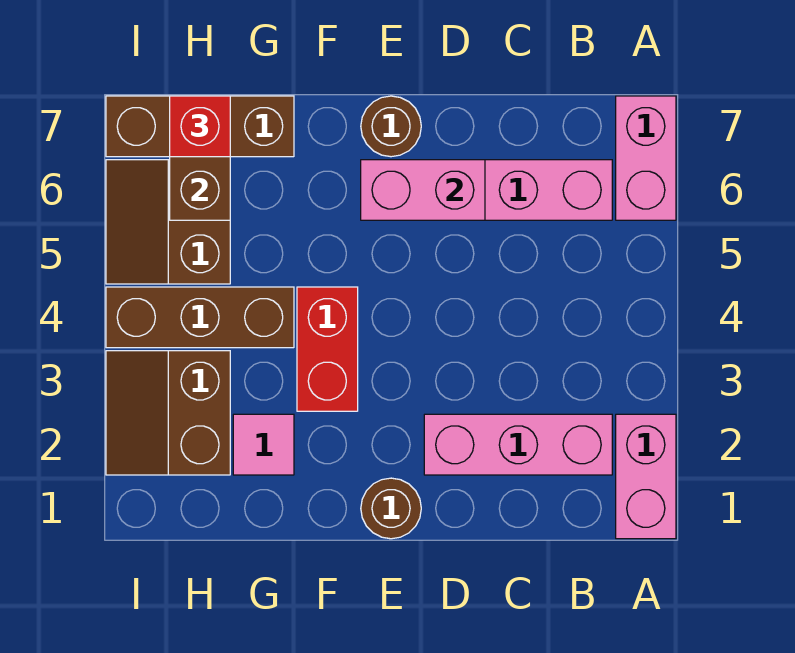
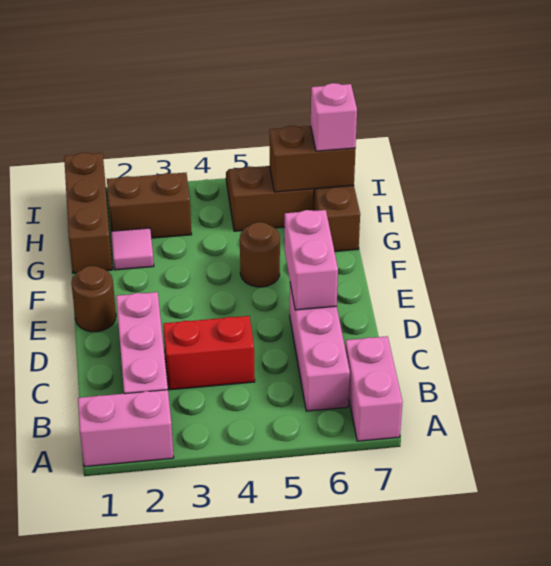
pink 1x2 brick [616,96,676,220] -> pink 1x2 brick turned to [345,336,403,441]
brown 1x1 round brick [361,96,421,157] -> brown 1x1 round brick moved to [240,222,280,287]
red 1x2 brick [297,287,358,411] -> red 1x2 brick moved to [163,316,255,390]
brown 1x3 brick [106,287,294,348] -> brown 1x3 brick moved to [64,153,112,273]
red 1x1 brick [170,96,230,157] -> pink 1x1 brick [311,83,357,151]

